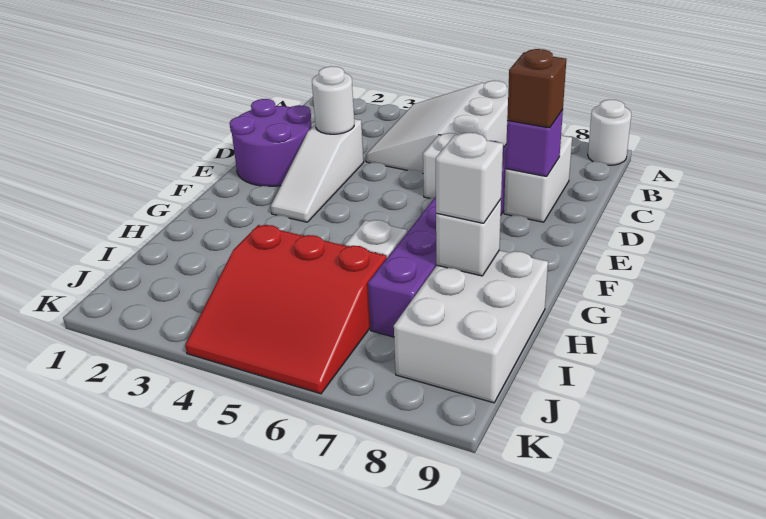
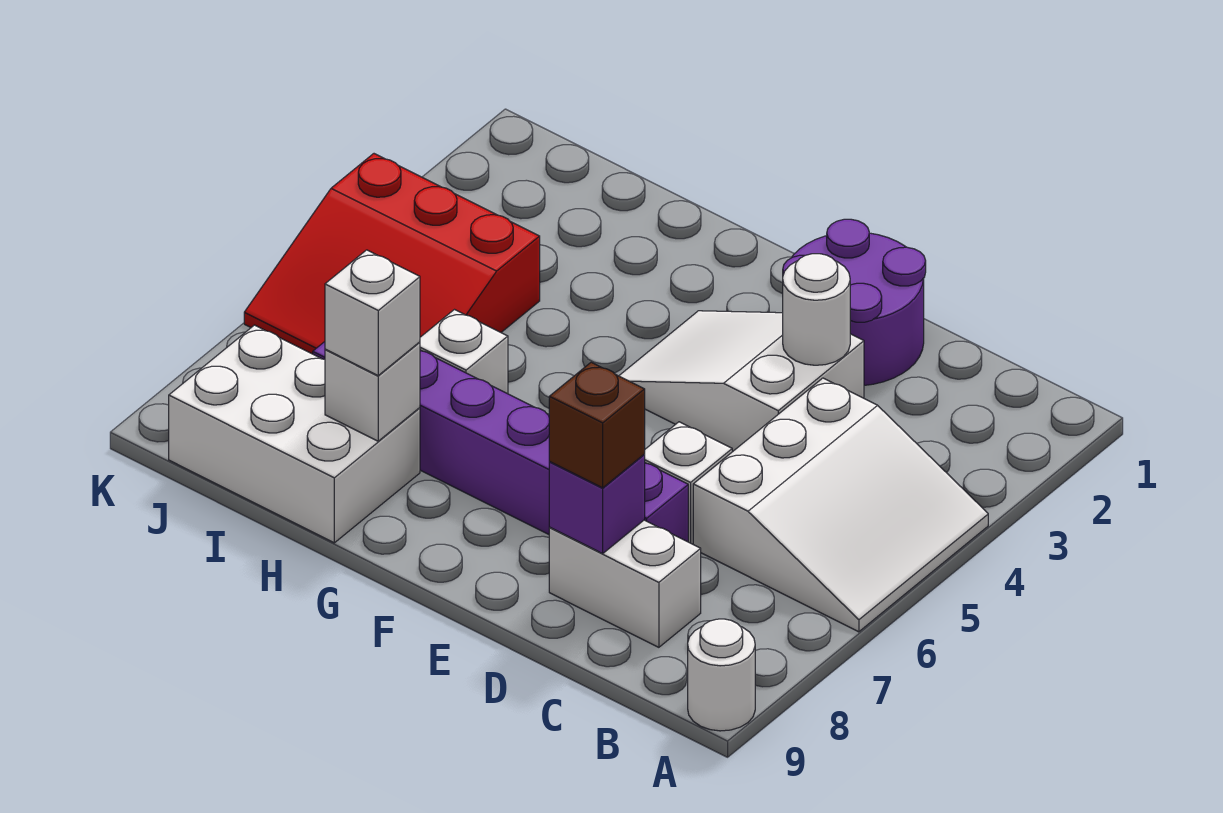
white 3x3 slope [366,81,509,173] -> white 3x3 slope turned to [693,378,988,632]
white 1x3 slope [271,119,364,222] -> white 2x3 slope [619,311,864,452]
red 3x3 slope [185,225,387,394] -> red 3x3 slope turned to [244,154,540,354]

